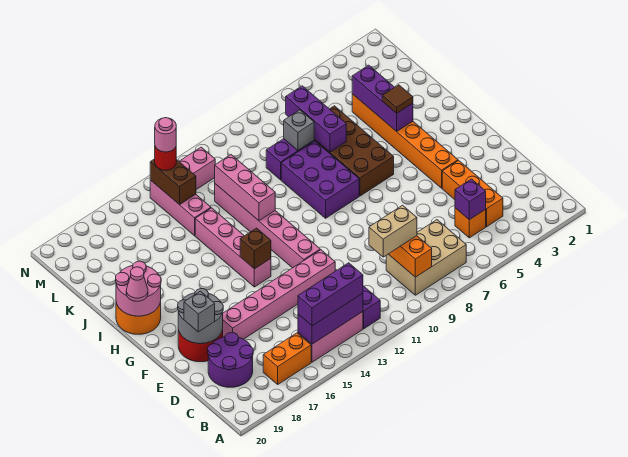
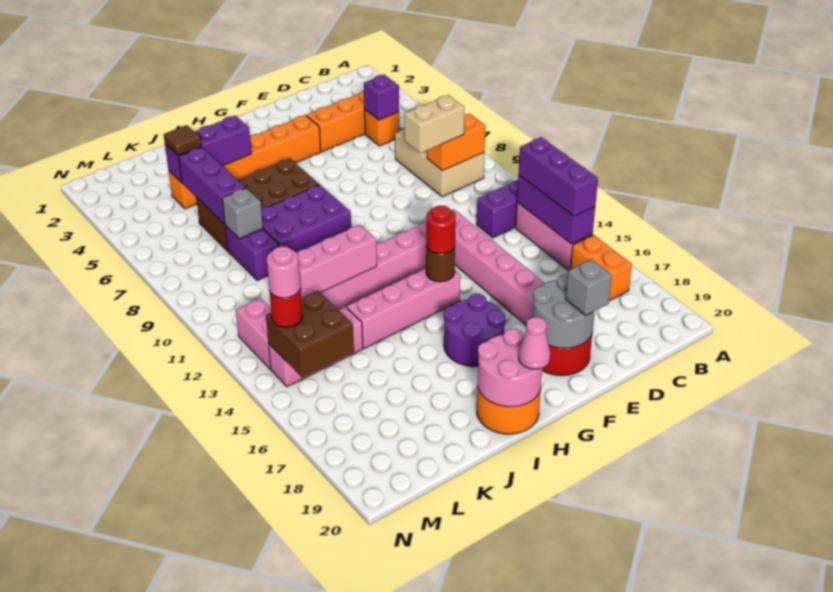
tan 1x2 brick [369,205,417,257] -> tan 1x2 brick turned to [405,95,465,153]
purple 2x2 round brick [208,333,253,387] -> purple 2x2 round brick moved to [444,294,506,366]
brown 1x1 brick [240,228,271,269] -> brown 1x1 round brick [426,246,455,282]
none -> red 1x1 round brick [426,205,456,254]
brown 1x1 tile [382,85,413,113] -> brown 1x1 tile moved to [164,125,201,155]
purple 1x3 brick [286,86,346,152] -> purple 1x3 brick turned to [179,147,245,224]
brown 1x2 brick [150,159,196,205] -> brown 2x2 brick [266,291,354,377]

